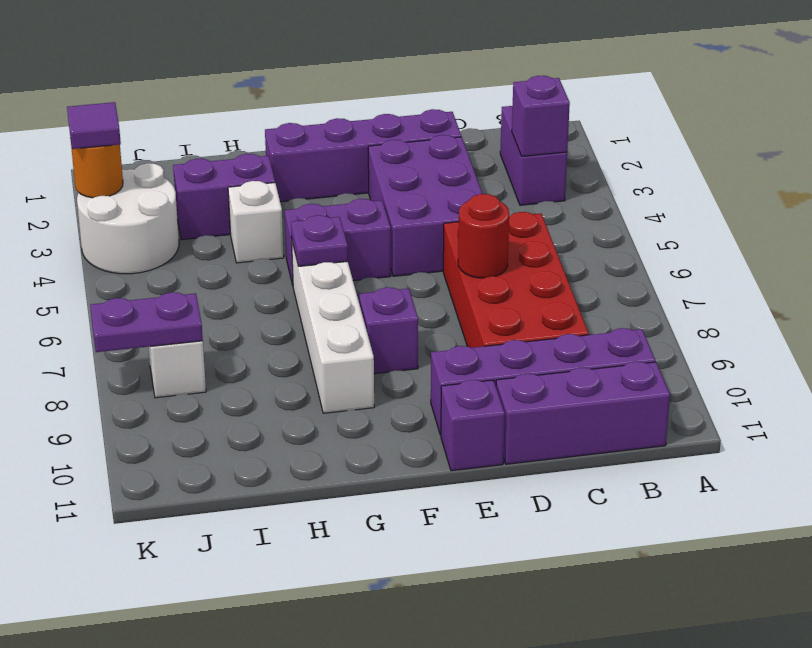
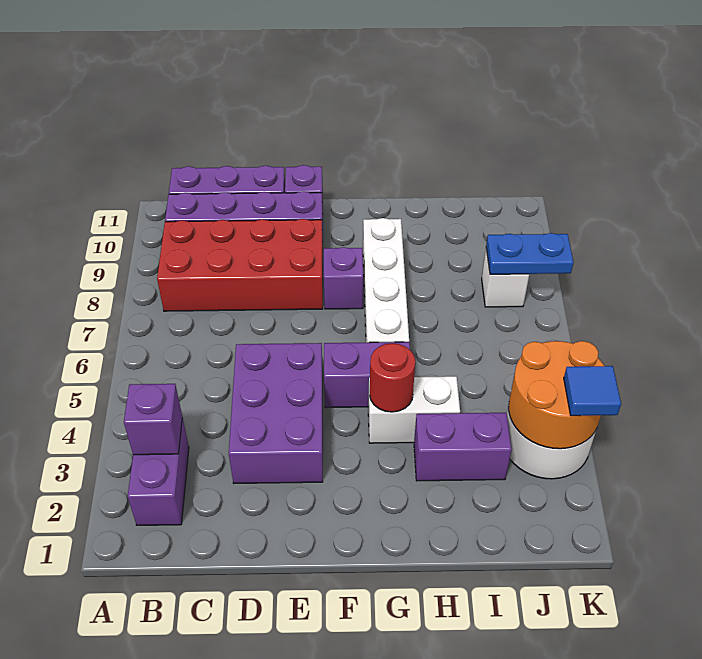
red 2x4 brick [443,212,589,348] -> red 2x4 brick turned to [157,219,323,311]
purple 1x4 brick [265,109,461,202] -> none
red 1x1 round brick [458,194,509,278] -> red 1x1 round brick moved to [370,343,415,412]
purple 1x1 plate [291,215,348,267] -> none
white 1x1 brick [228,181,284,263] -> white 1x2 brick [368,376,460,443]
purple 1x2 plate [90,292,203,352] -> blue 1x2 plate [486,233,573,274]
orange 1x1 round brick [71,145,123,198] -> orange 2x2 round brick [509,341,604,449]
purple 1x1 tile [67,102,121,149] -> blue 1x1 tile [564,366,621,416]

